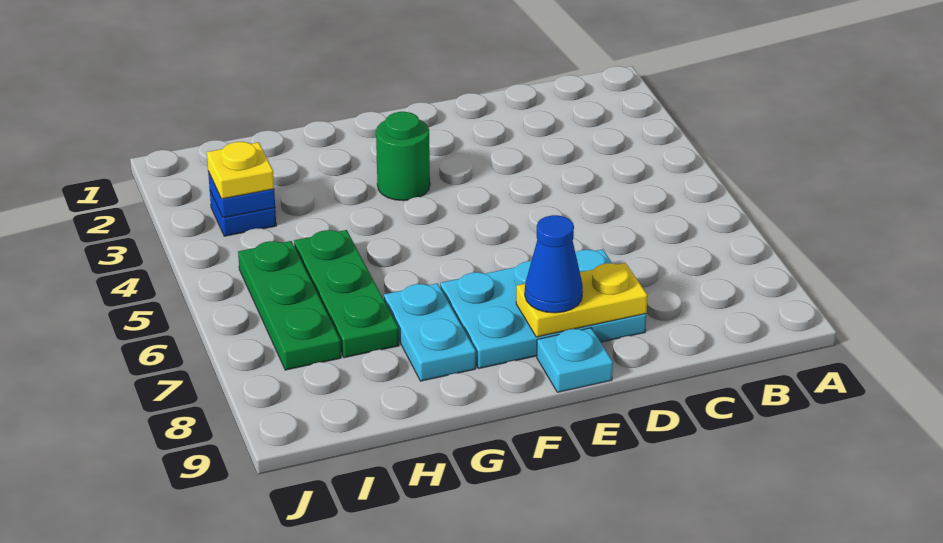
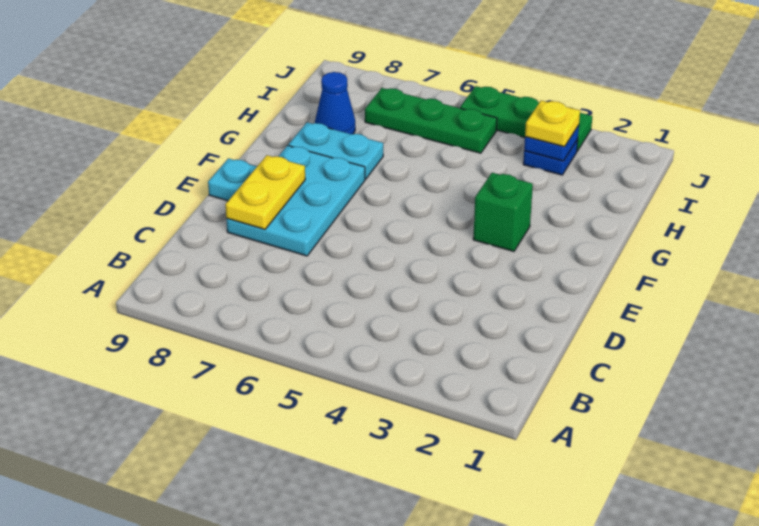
blue 1x1 cone [525,215,583,313] -> blue 1x1 cone moved to [315,72,355,134]
green 1x1 round brick [376,112,430,201] -> green 1x1 brick [473,173,533,251]
green 1x3 plate [294,230,399,358] -> green 1x3 plate moved to [460,86,592,151]

